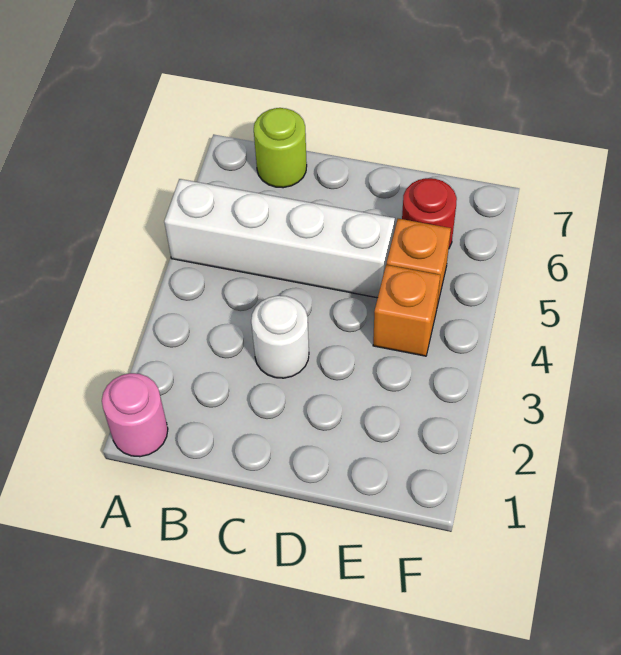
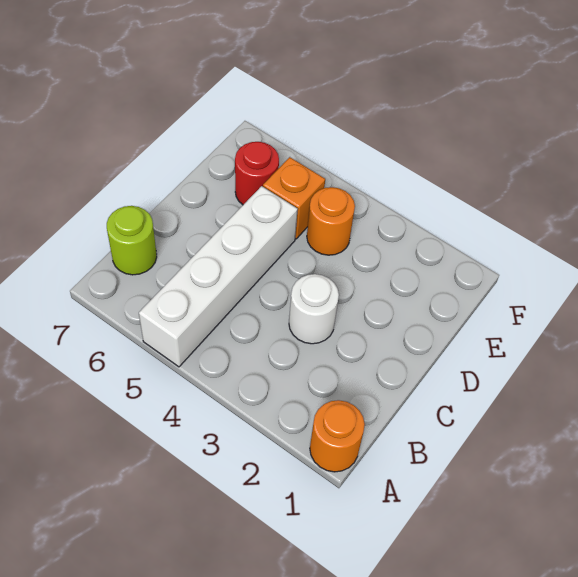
pink 1x1 round brick [102,373,168,457] -> orange 1x1 round brick [310,400,365,472]
orange 1x1 brick [373,265,440,356] -> orange 1x1 round brick [307,187,355,255]

